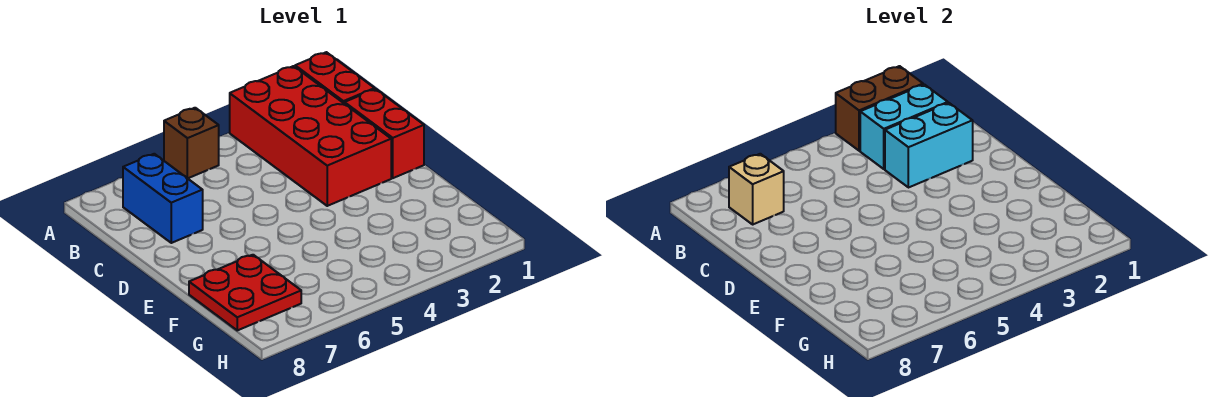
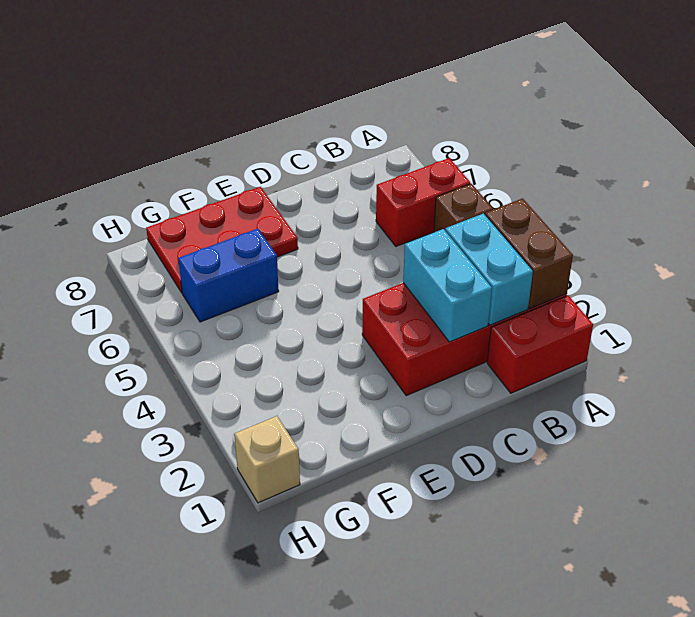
blue 1x2 brick [123,154,203,243] -> blue 1x2 brick moved to [178,229,279,322]
tan 1x1 brick [729,154,784,224] -> tan 1x1 brick moved to [234,416,300,503]
red 1x2 brick [345,89,424,178] -> red 1x2 brick moved to [376,158,470,246]
red 2x2 plate [189,255,301,330] -> red 2x3 plate [146,187,298,293]

